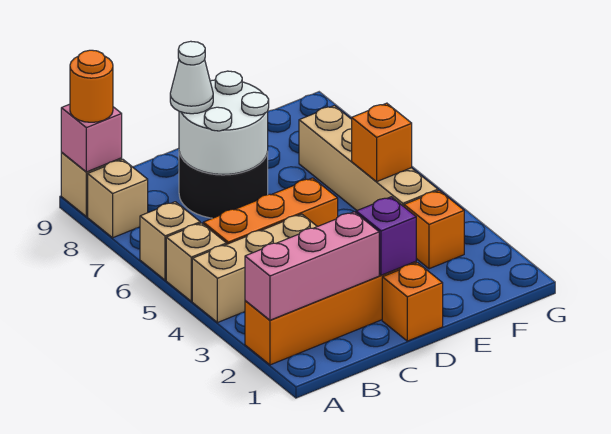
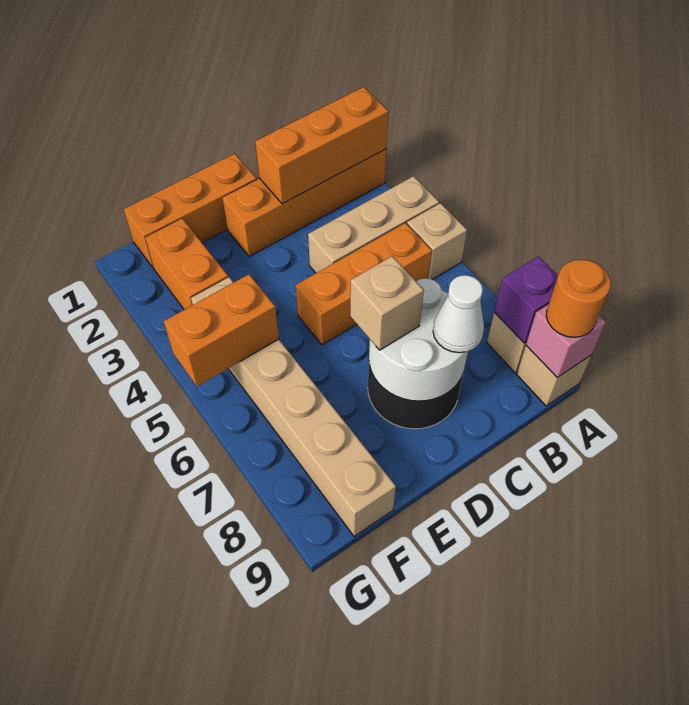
pink 1x3 brick [245,212,379,320] -> orange 1x3 brick [255,87,389,204]
tan 1x1 brick [140,202,200,280] -> tan 1x1 brick moved to [350,256,424,350]
orange 1x1 brick [382,263,443,341] -> orange 1x3 brick [124,154,257,268]
purple 1x1 brick [356,197,416,275] -> purple 1x1 brick moved to [494,256,558,343]
orange 1x1 brick [404,190,464,269] -> orange 1x2 brick [145,218,228,310]
tan 1x4 brick [299,106,438,210] -> tan 1x6 brick [191,277,396,537]
orange 1x1 brick [352,103,412,182] -> orange 1x2 brick [164,274,279,387]

